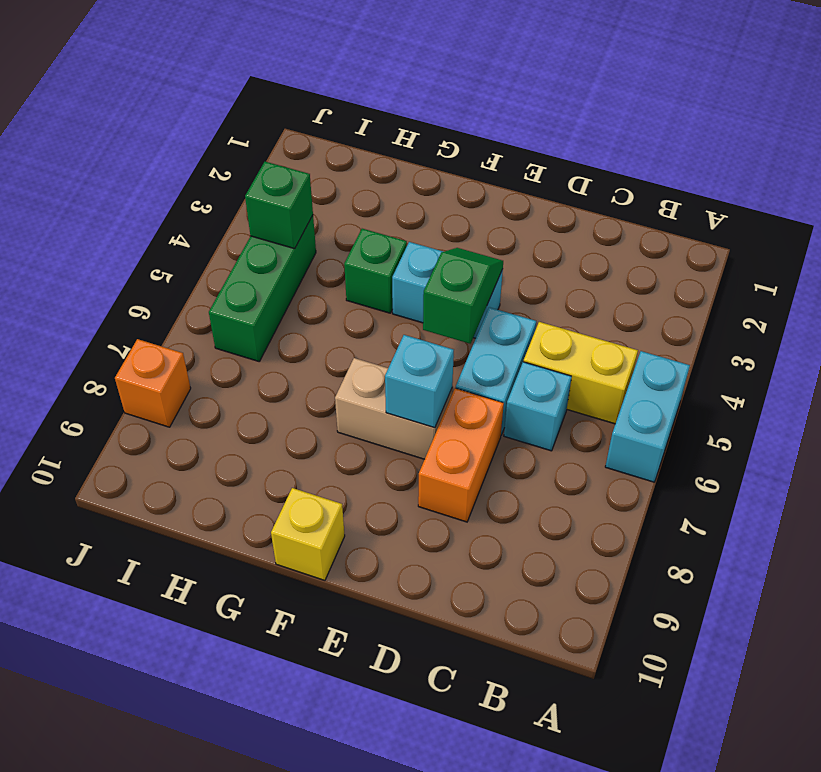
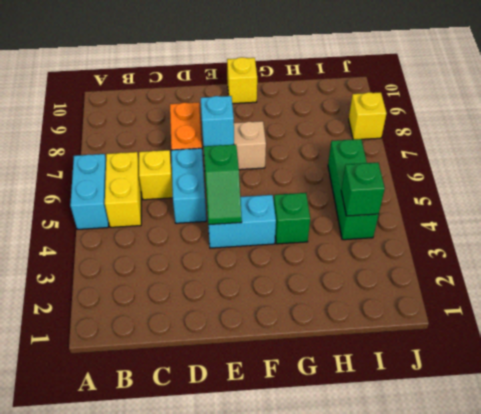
yellow 1x2 brick [523,322,638,424] -> yellow 1x2 brick turned to [105,152,141,227]
cyan 1x1 brick [504,362,572,451] -> yellow 1x1 brick [139,150,173,200]
orange 1x1 brick [115,339,191,427] -> yellow 1x1 brick [349,92,386,140]

